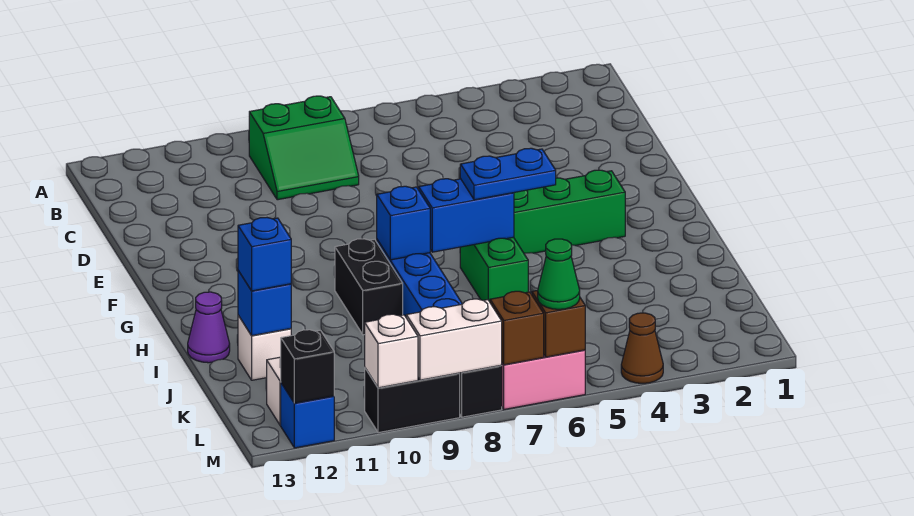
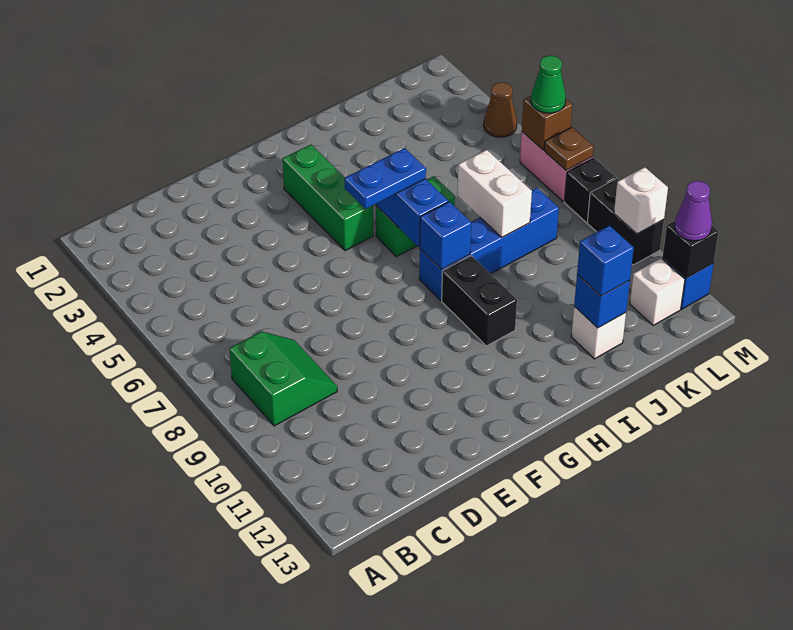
blue 1x2 plate [460,148,556,200] -> blue 1x2 plate turned to [344,148,426,209]
black 1x2 brick [335,239,403,335] -> black 1x2 brick turned to [442,256,517,346]
purple 1x1 cone [188,292,230,363] -> purple 1x1 cone moved to [674,181,712,241]
brown 1x1 brick [490,291,544,365] -> brown 1x1 plate [544,127,594,170]
white 1x2 brick [406,299,502,380] -> white 1x2 brick moved to [457,150,532,237]

